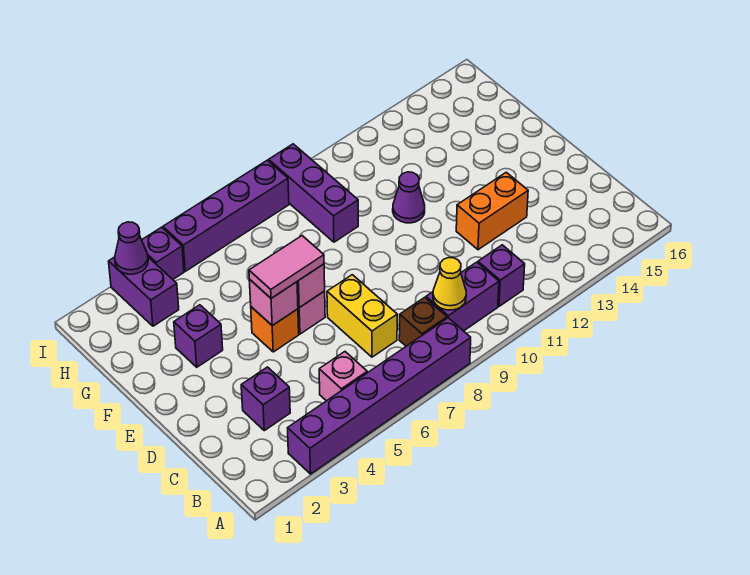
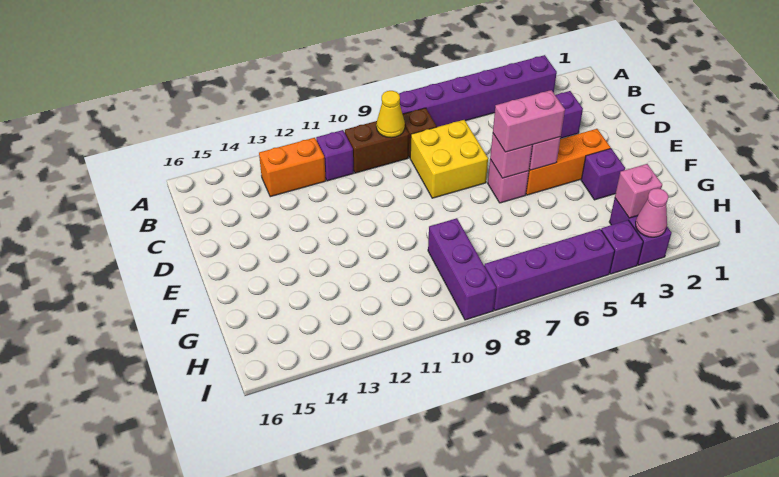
pink 1x1 brick [319,352,367,401] -> pink 1x1 brick moved to [615,164,662,218]
purple 1x2 brick [426,262,499,331] -> brown 1x2 brick [345,121,409,173]
yellow 1x2 brick [327,275,397,357] -> yellow 2x2 brick [410,120,488,198]
orange 1x2 brick [456,172,528,250] -> orange 1x2 brick moved to [259,138,326,197]
orange 1x1 brick [251,307,299,352] -> orange 1x3 brick [526,129,611,195]
pink 1x2 tile [249,236,324,298] -> pink 1x2 brick [493,90,565,152]
purple 1x1 cone [393,172,425,223] -> none
purple 1x1 cone [115,222,148,274] -> pink 1x1 cone [636,188,669,237]

